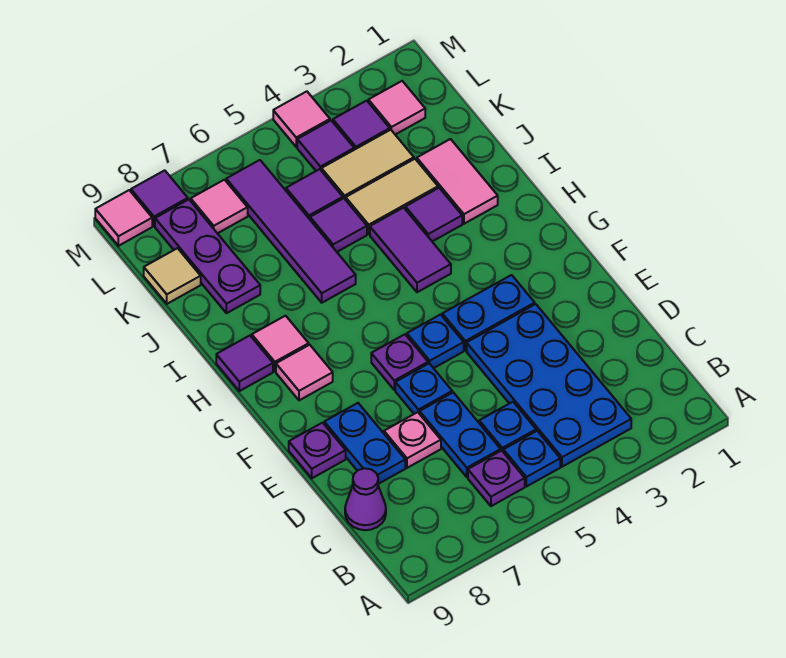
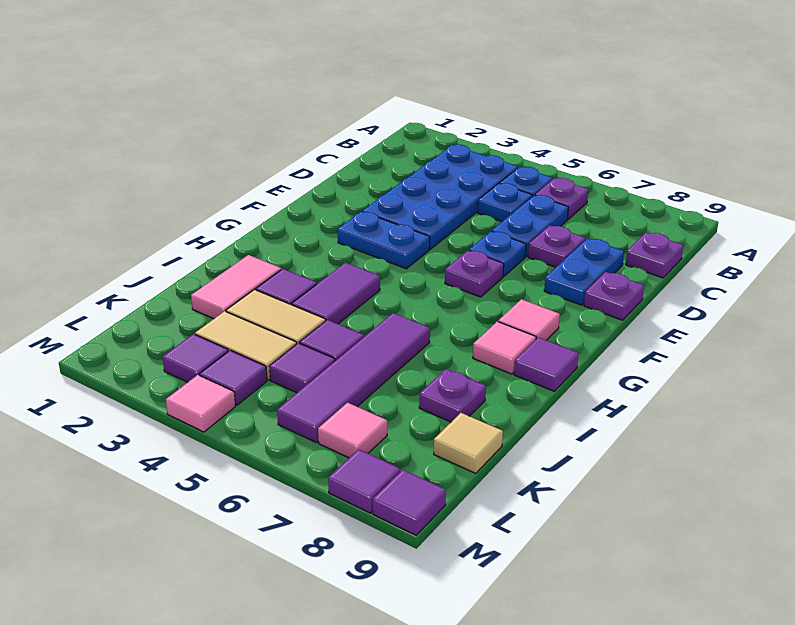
purple 1x1 cone [345,468,386,530] -> purple 1x1 plate [626,233,683,278]
pink 1x1 plate [384,412,441,468] -> purple 1x1 plate [528,225,585,267]
blue 1x1 plate [407,315,464,368] -> none
purple 1x3 plate [155,200,260,313] -> purple 1x1 plate [419,369,486,422]
pink 1x1 tile [368,81,425,135] -> none
pink 1x1 tile [95,190,152,246] -> purple 1x1 tile [373,470,446,535]

